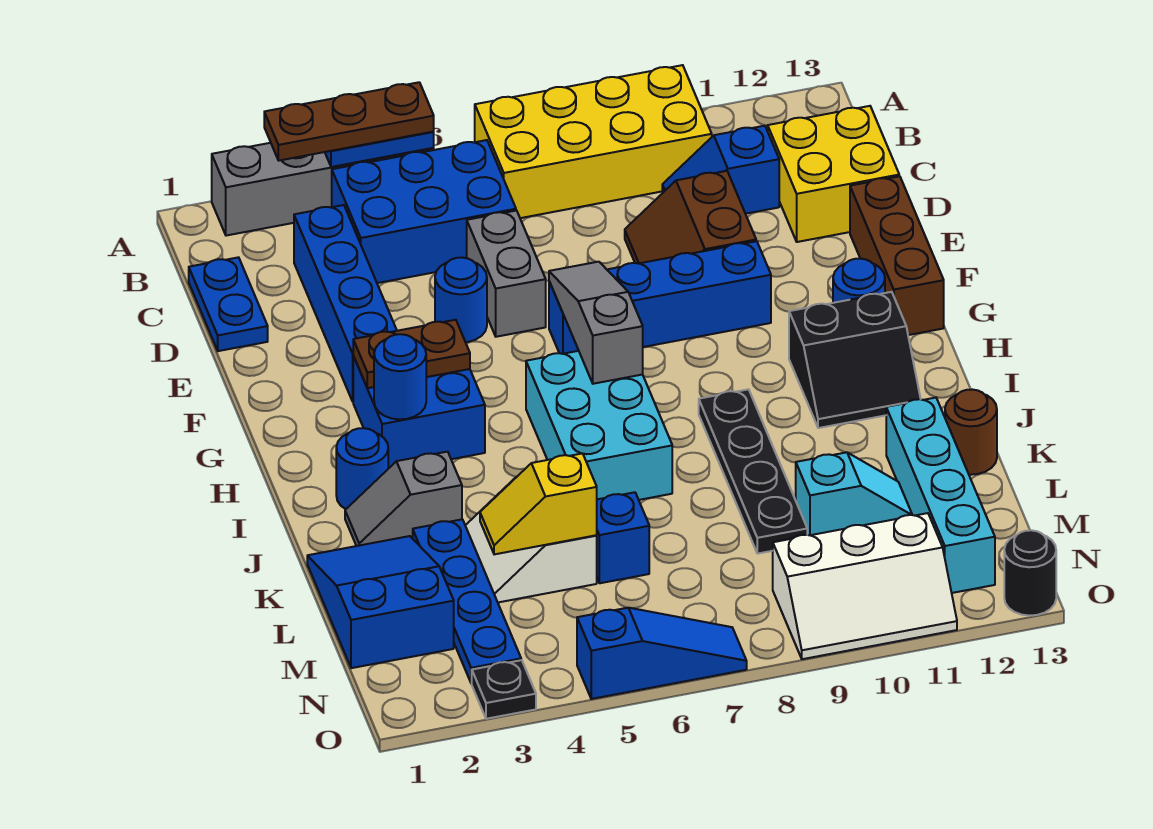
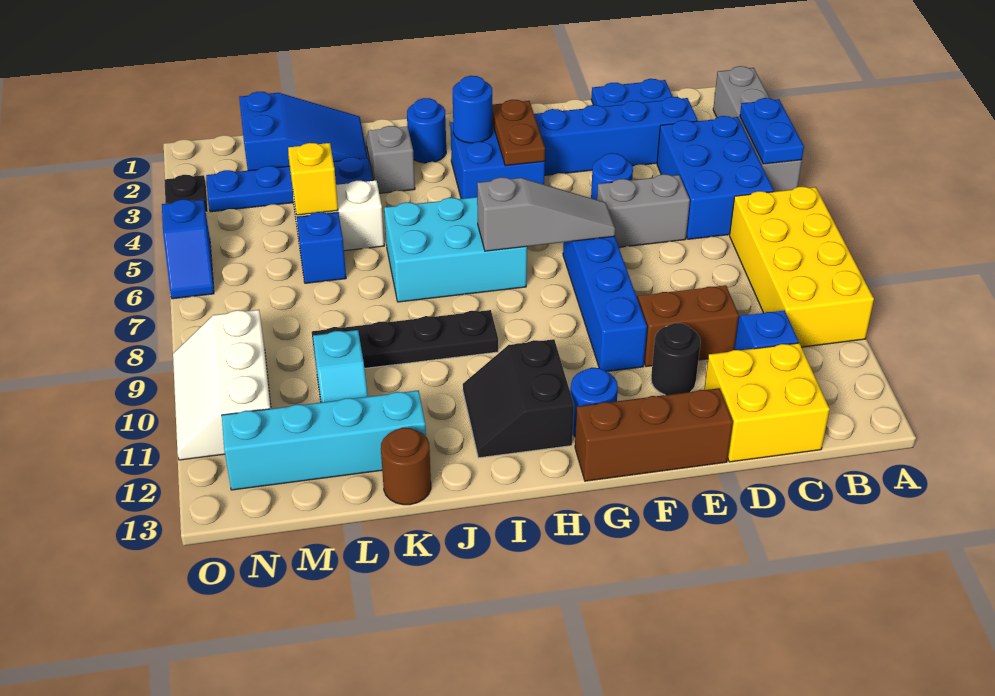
brown 1x3 plate [264,82,434,161] -> none
blue 1x3 slope [577,608,747,699] -> blue 1x2 slope [162,199,214,299]
black 1x1 round brick [1004,530,1056,616] -> black 1x1 round brick moved to [651,323,701,395]

